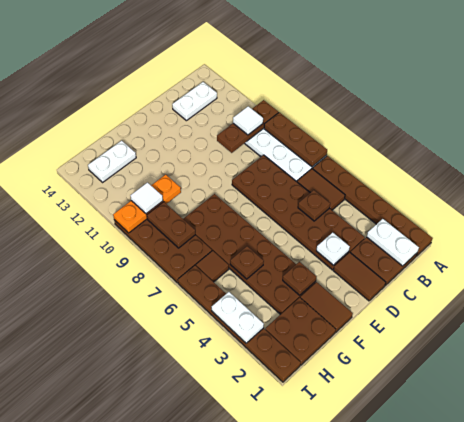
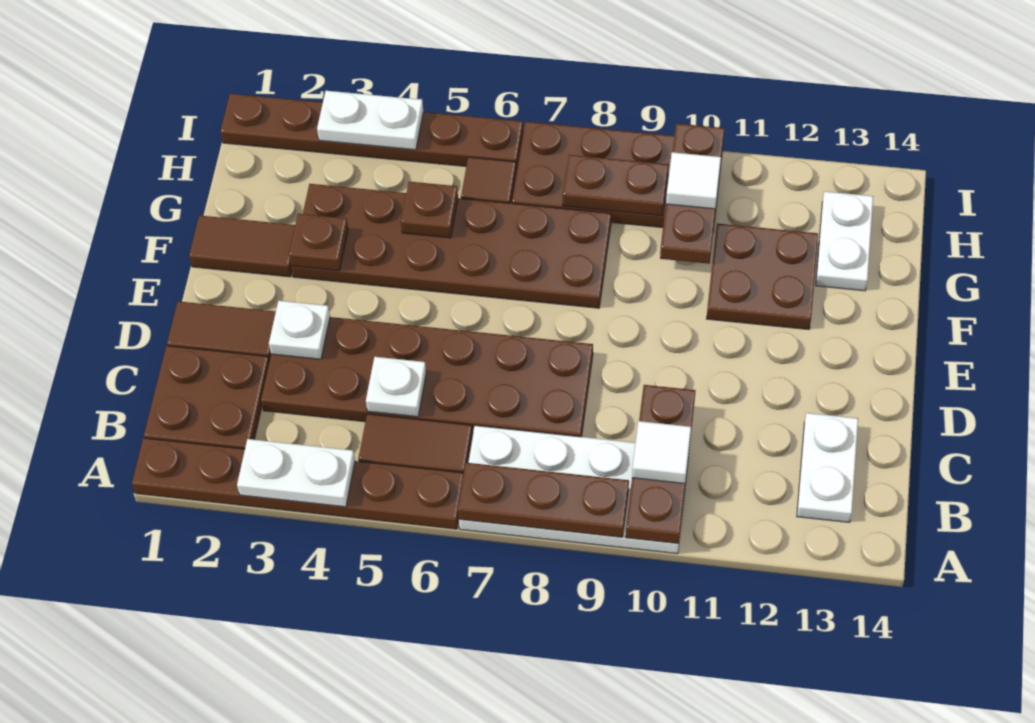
white 1x2 plate [367,219,419,266] -> white 1x2 plate moved to [237,439,355,507]
brown 1x1 plate [298,190,330,221] -> white 1x1 plate [366,357,426,417]
brown 2x2 plate [265,297,336,365] -> brown 2x2 plate moved to [707,224,818,330]
orange 1x3 plate [113,175,181,233] -> brown 1x3 plate [660,124,724,264]

